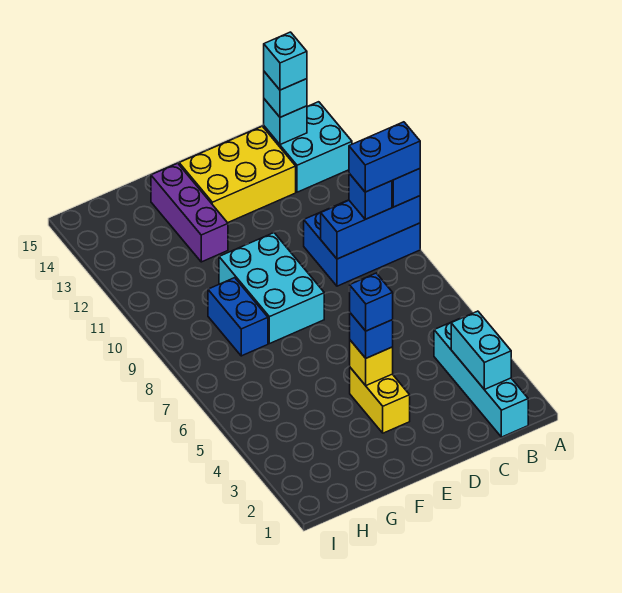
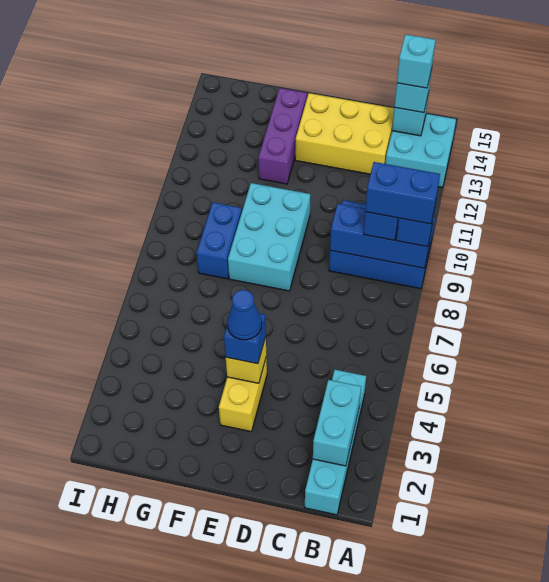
blue 1x1 brick [350,273,393,331] -> blue 1x1 cone [227,290,262,340]

